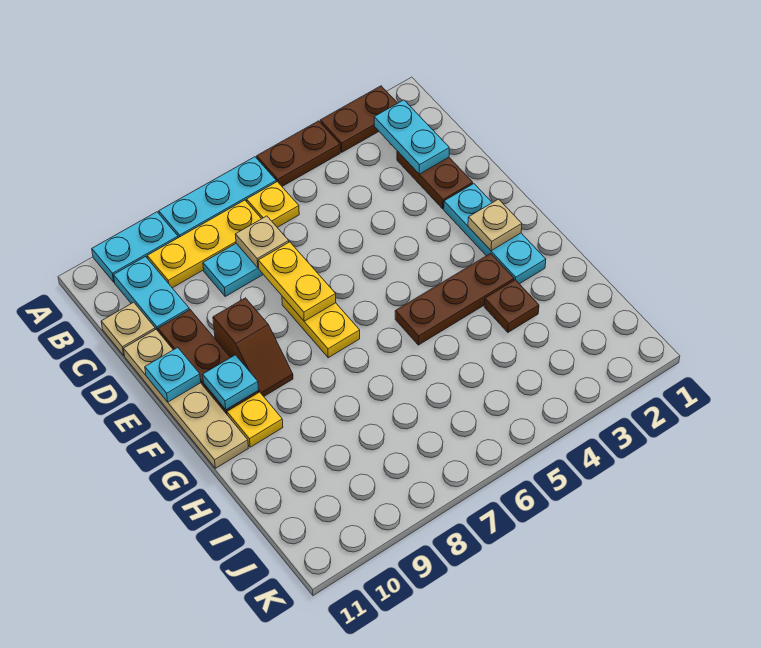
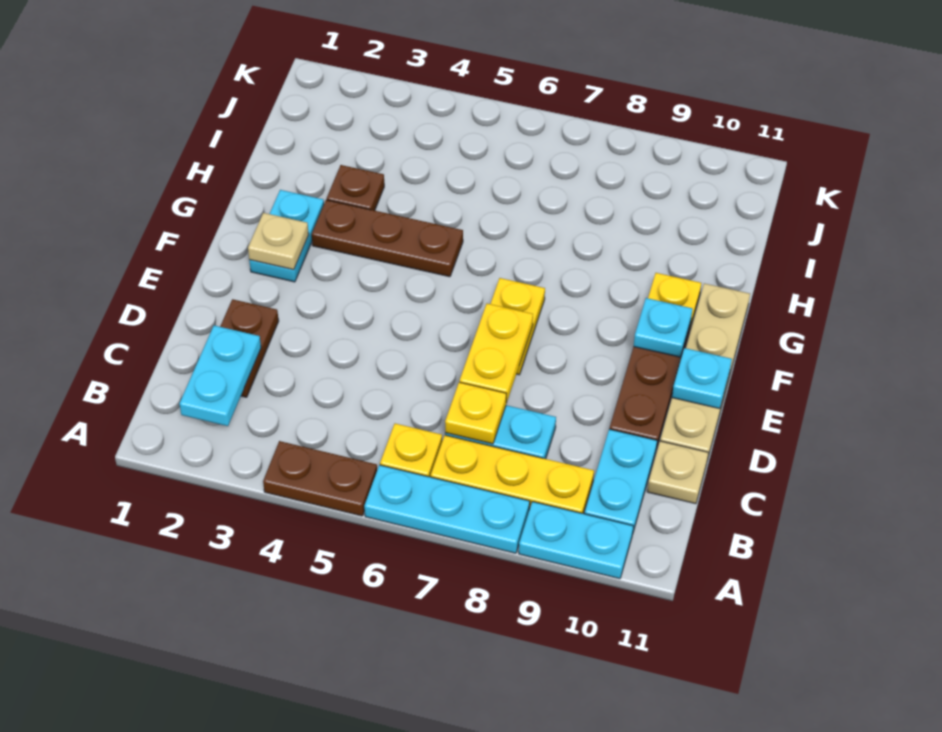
brown 1x2 plate [320,86,397,152] -> none
tan 1x1 plate [235,216,289,268] -> yellow 1x1 plate [445,382,506,444]
cyan 1x3 plate [444,184,546,284] -> cyan 1x2 plate [249,190,324,282]
brown 1x2 slope [213,298,293,396] -> none

